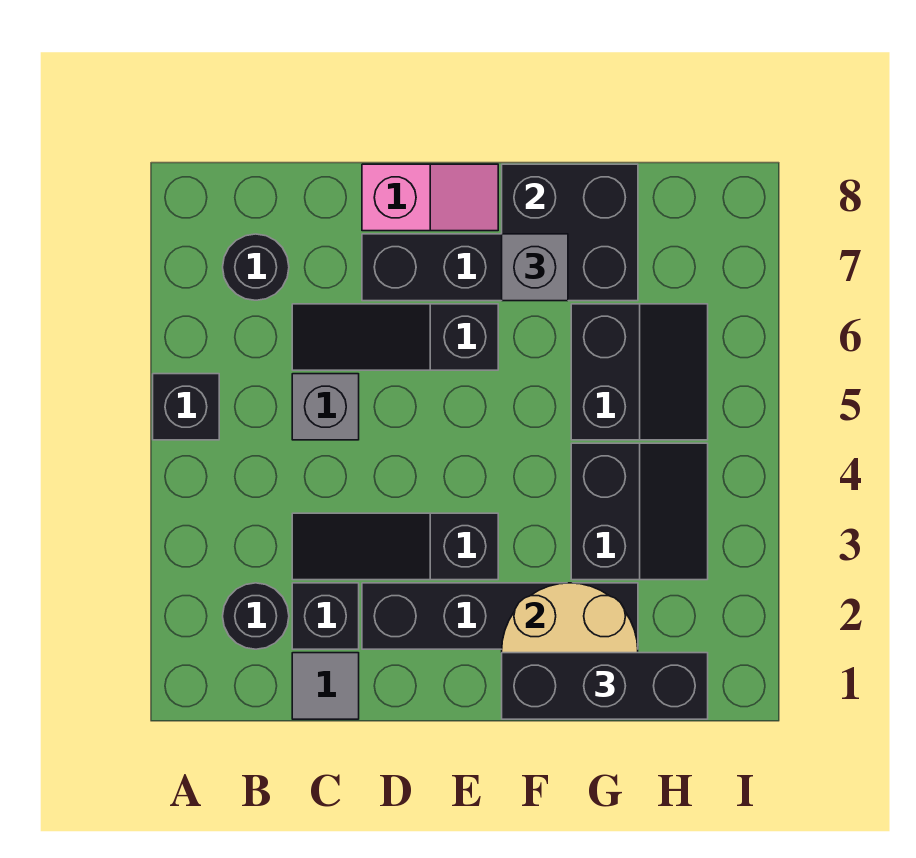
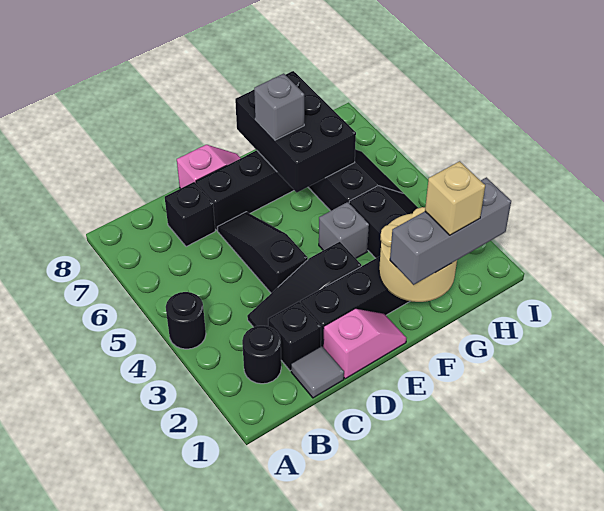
black 1x1 brick [153,374,219,440] -> black 1x1 brick moved to [165,182,215,247]
black 1x1 round brick [223,234,289,300] -> black 1x1 round brick moved to [166,292,206,349]
grey 1x1 brick [292,374,359,440] -> grey 1x1 brick moved to [319,202,369,258]
black 1x3 slope [292,304,498,370] -> black 1x3 slope turned to [217,212,308,293]
none -> pink 1x2 slope [323,309,406,379]
black 1x3 brick [502,653,708,719] -> grey 1x3 brick [390,177,511,285]
black 2x2 brick [502,164,638,301] -> black 2x3 brick [235,71,356,192]
none -> tan 1x1 brick [425,161,485,235]

